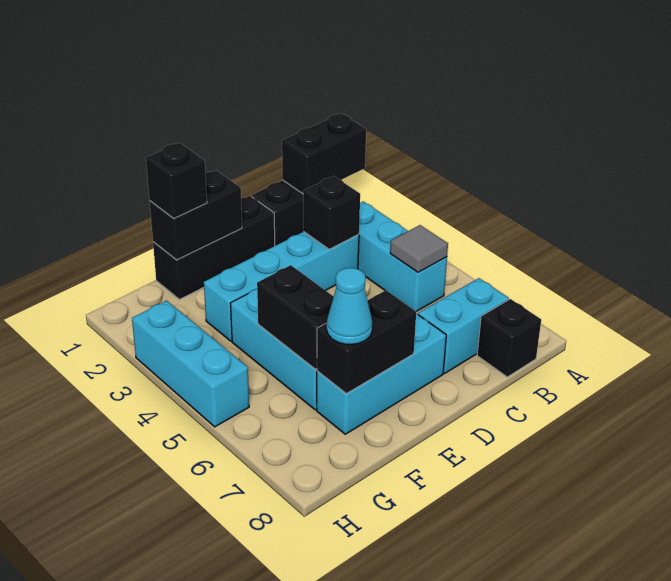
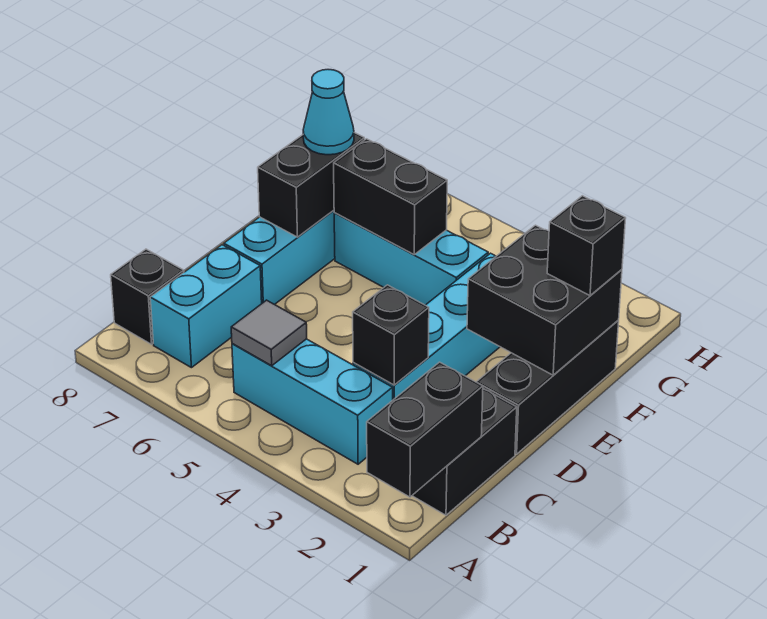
black 1x2 brick [150,170,242,260] -> black 2x2 brick [467,225,622,375]
cyan 1x3 brick [132,301,249,427] -> none

